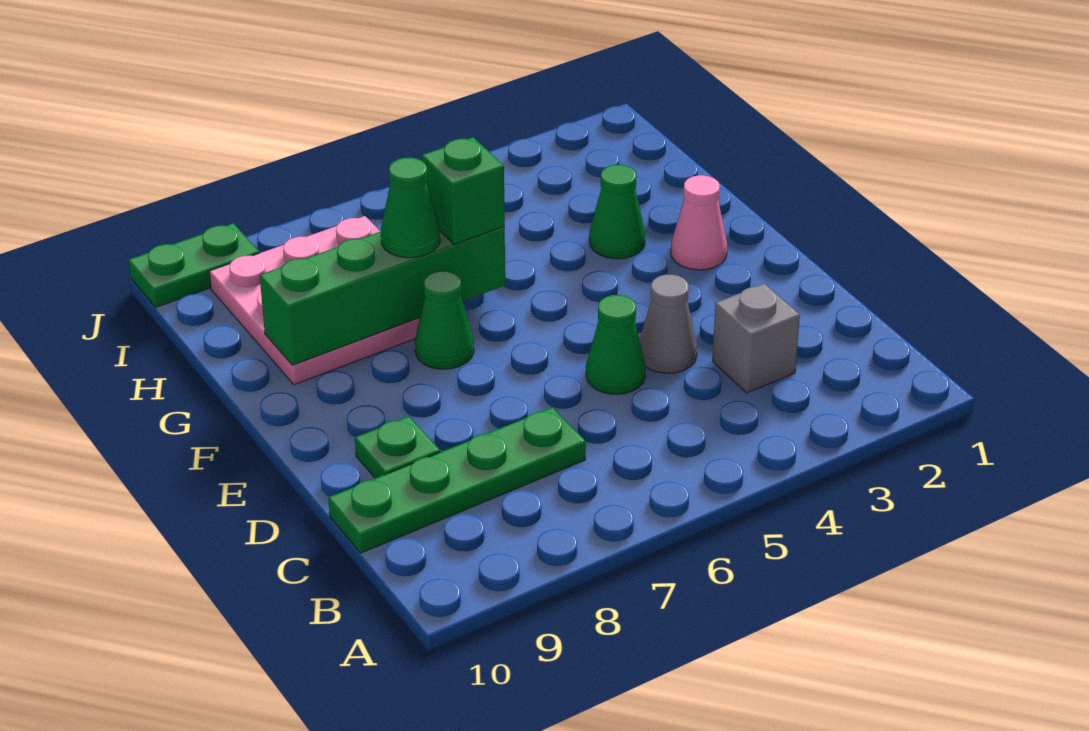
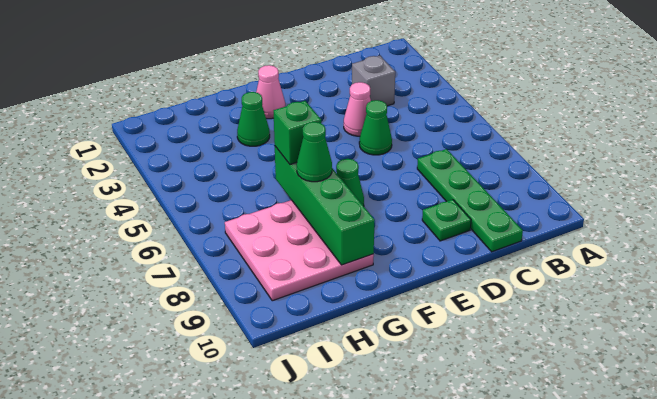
grey 1x1 cone [639,275,697,373] -> pink 1x1 cone [344,82,371,136]
green 1x2 plate [129,223,259,308] -> none

